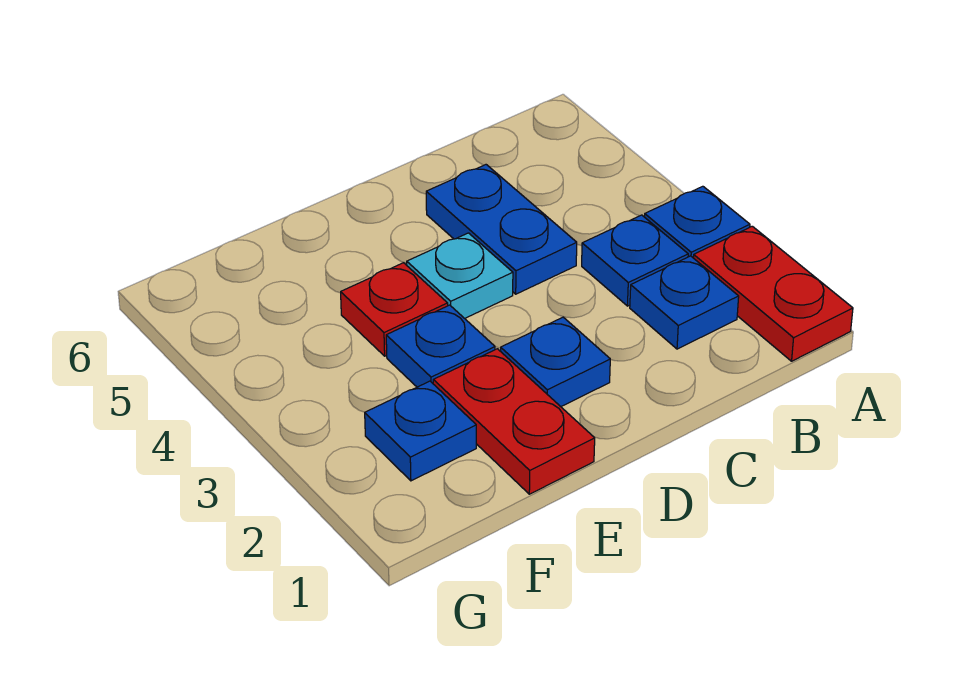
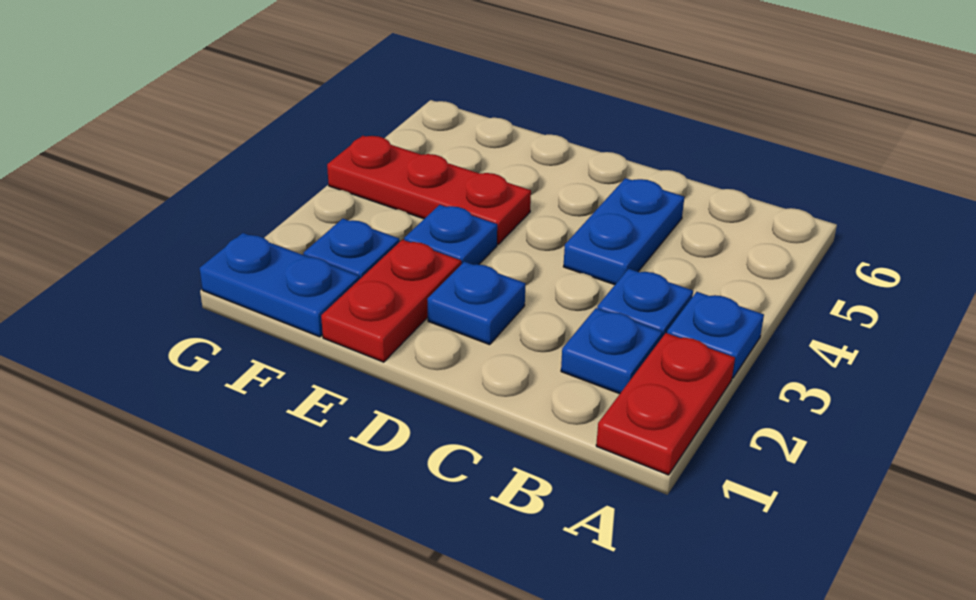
cyan 1x1 plate [407,233,513,318] -> none
red 1x1 plate [341,263,448,356] -> red 1x3 plate [327,136,531,244]
none -> blue 1x2 plate [199,233,359,337]

